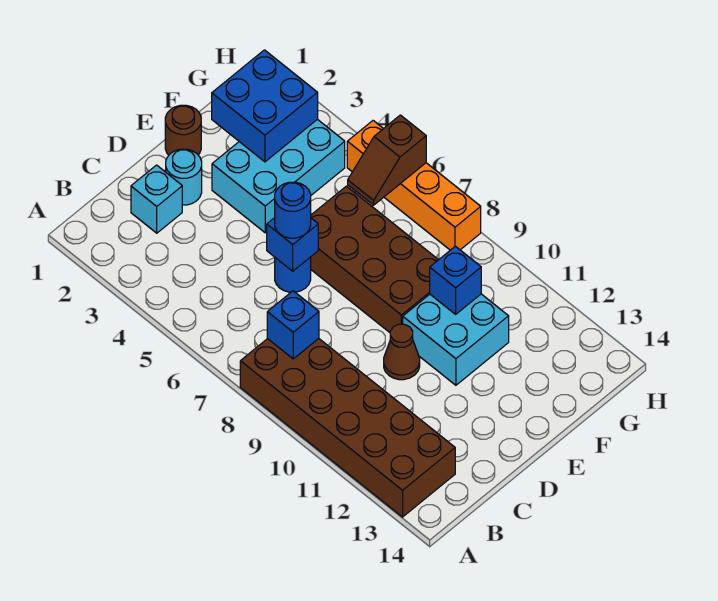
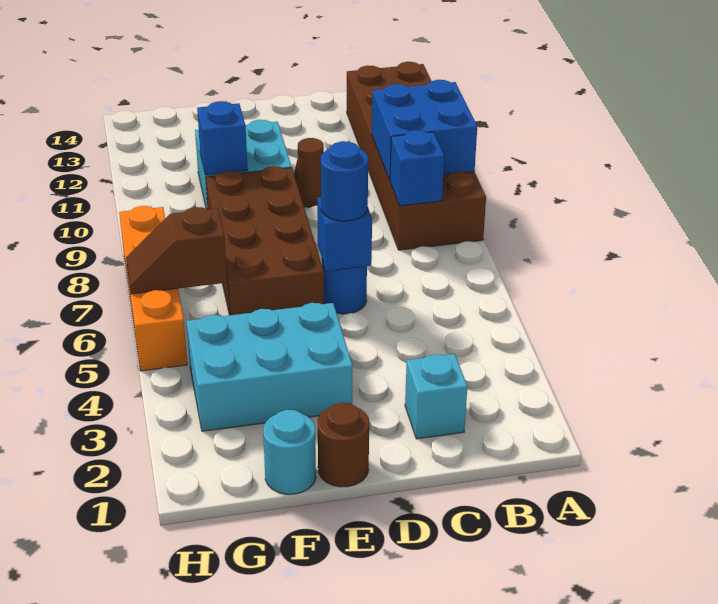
cyan 1x1 round brick [166,149,202,205] -> cyan 1x1 round brick moved to [263,410,316,494]
blue 2x2 brick [212,50,318,162] -> blue 2x2 brick moved to [372,80,477,180]
brown 1x2 slope [348,115,426,205] -> brown 1x2 slope turned to [126,207,227,294]

